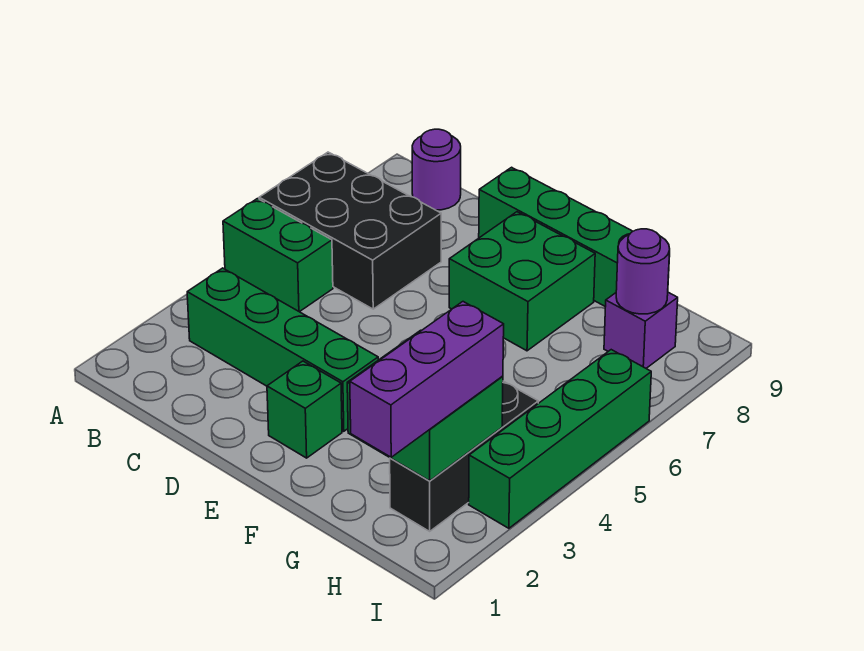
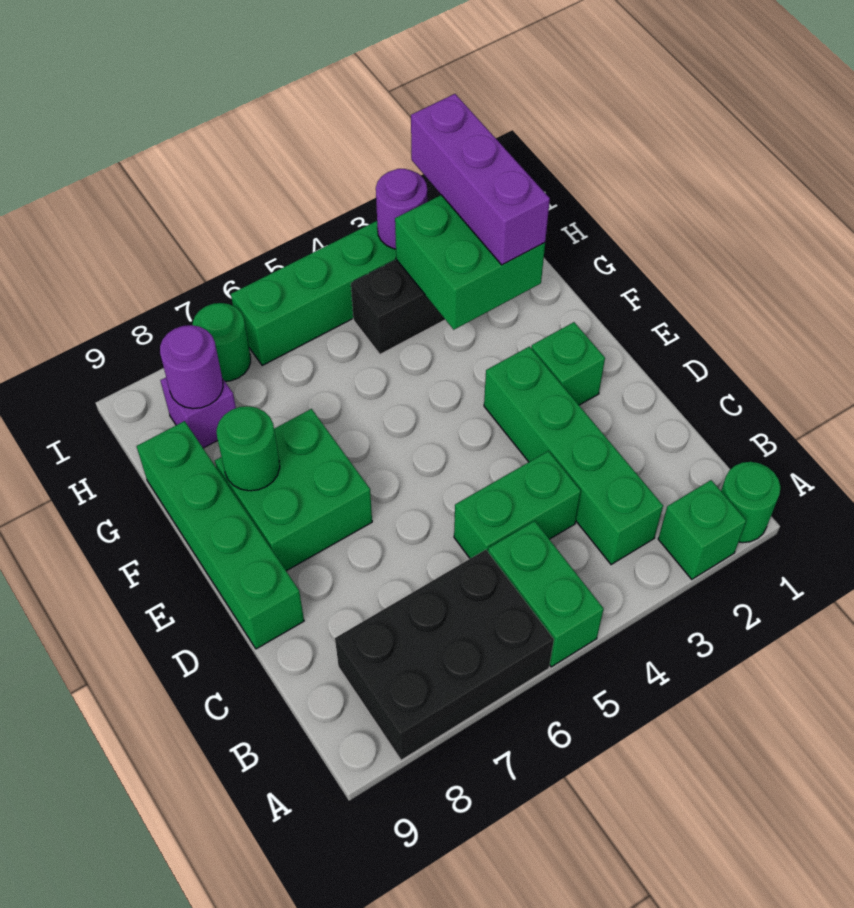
none -> green 1x1 round brick [721,462,780,543]
none -> green 1x1 brick [658,480,746,579]
black 2x3 brick [259,152,441,309] -> black 2x3 brick turned to [335,550,554,760]
purple 1x1 round brick [412,129,461,210] -> purple 1x1 round brick moved to [376,169,427,249]
none -> green 1x2 brick [454,451,581,558]
none -> green 1x1 round brick [217,406,280,491]
purple 1x3 brick [350,302,504,457] -> purple 1x3 brick turned to [411,94,550,265]
none -> green 1x1 round brick [193,303,251,381]

